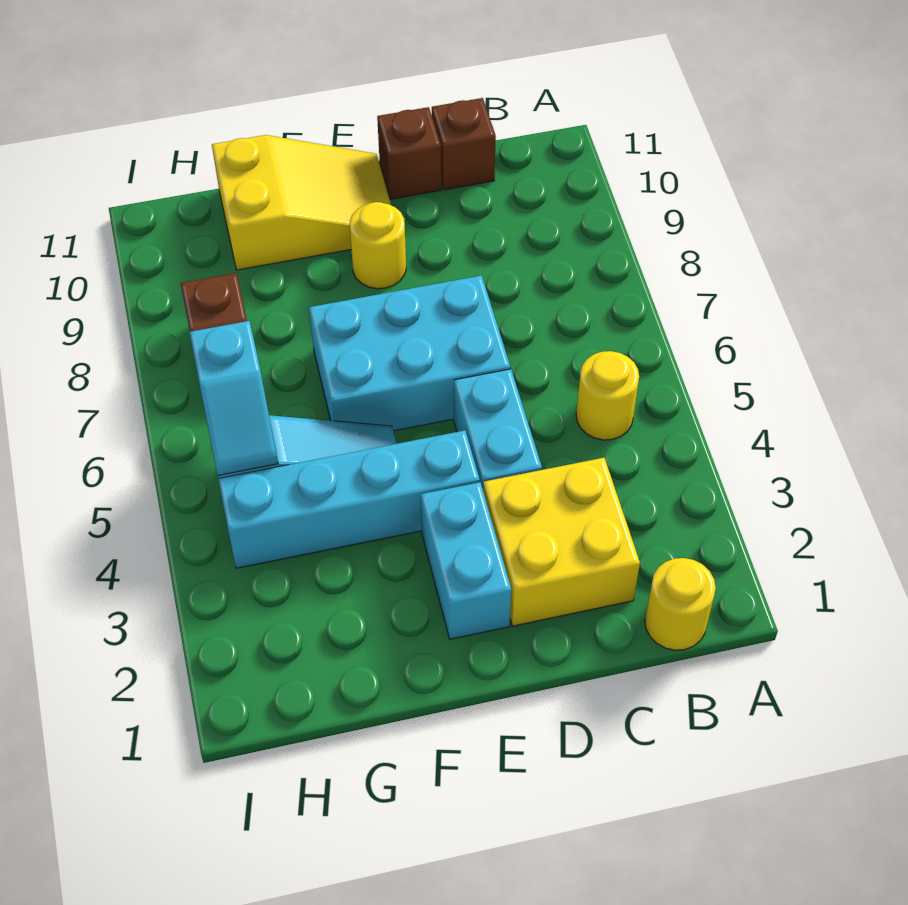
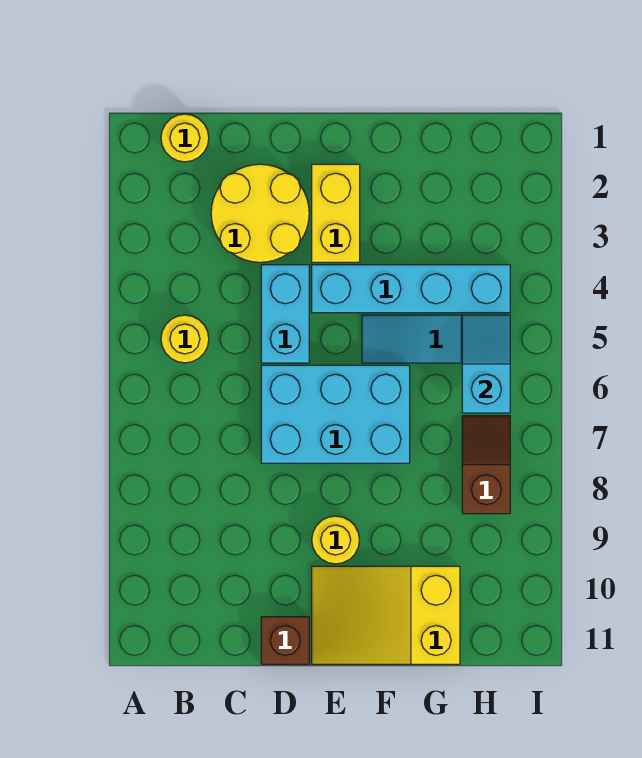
yellow 2x2 brick [483,458,640,626] -> yellow 2x2 round brick [211,164,309,262]
brown 1x1 brick [432,98,496,190] -> none
cyan 1x2 brick [421,482,512,639] -> yellow 1x2 brick [312,164,360,262]

